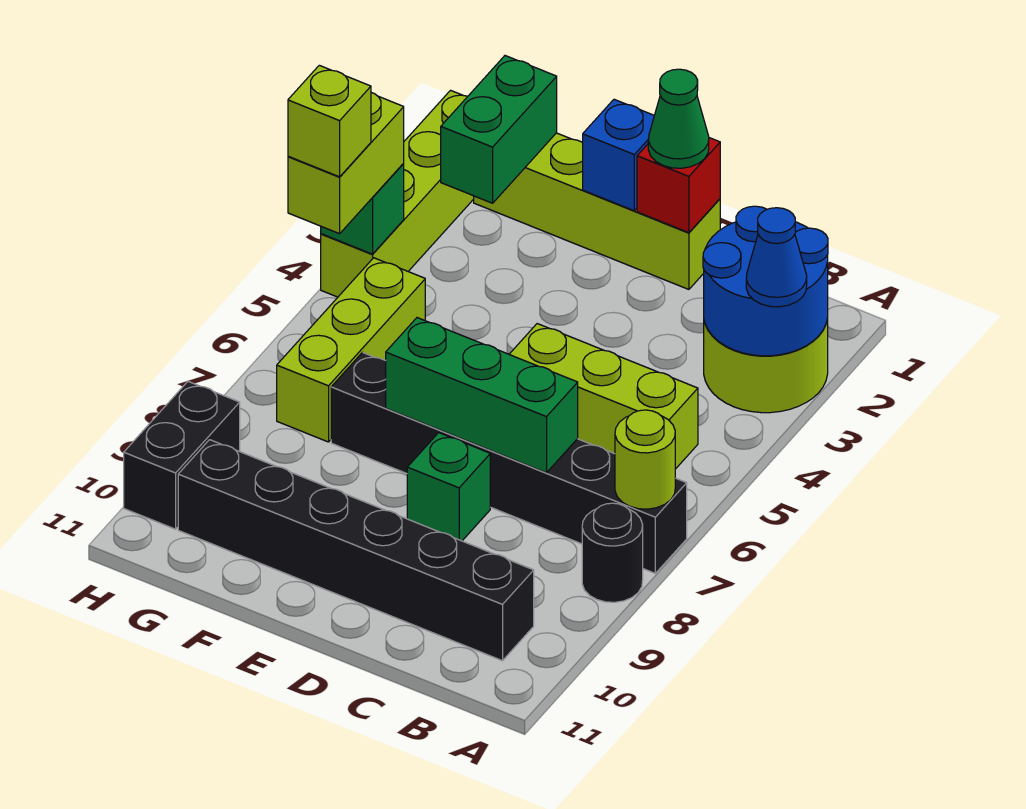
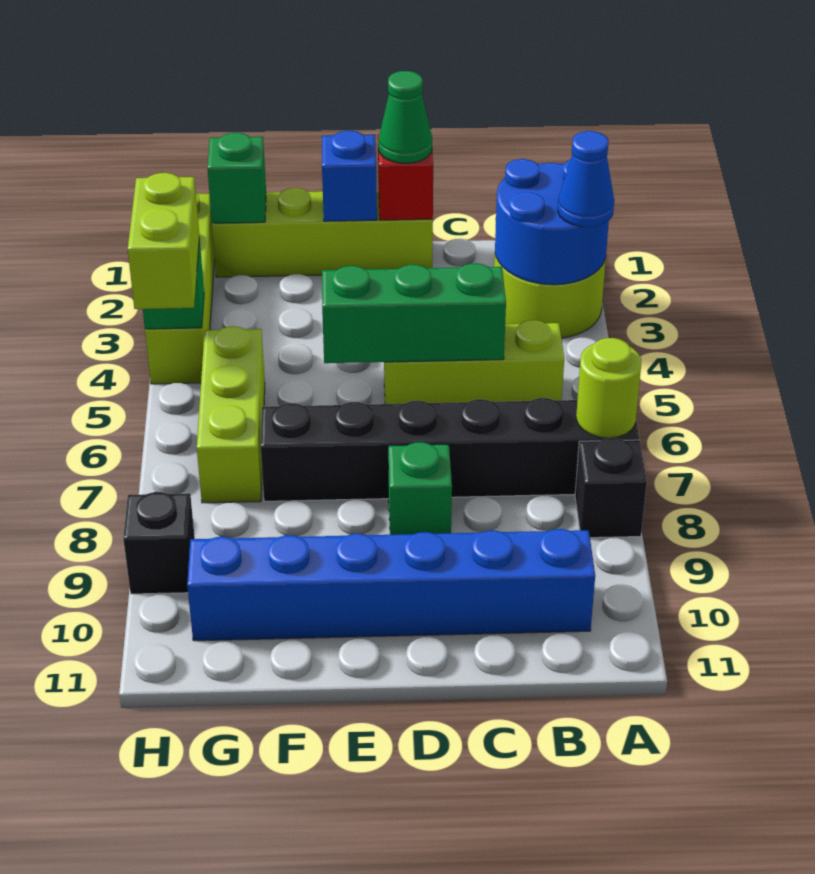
black 1x1 round brick [582,503,643,602] -> black 1x1 brick [575,438,647,538]
black 1x6 brick [178,440,534,661] -> blue 1x6 brick [187,529,595,641]
green 1x3 brick [386,318,578,473] -> green 1x3 brick moved to [322,263,506,363]
green 1x2 brick [441,56,557,203] -> green 1x1 brick [207,133,266,223]
lime 1x1 brick [288,65,371,177] -> none
black 1x2 brick [124,382,240,529] -> black 1x1 brick [123,492,195,594]

